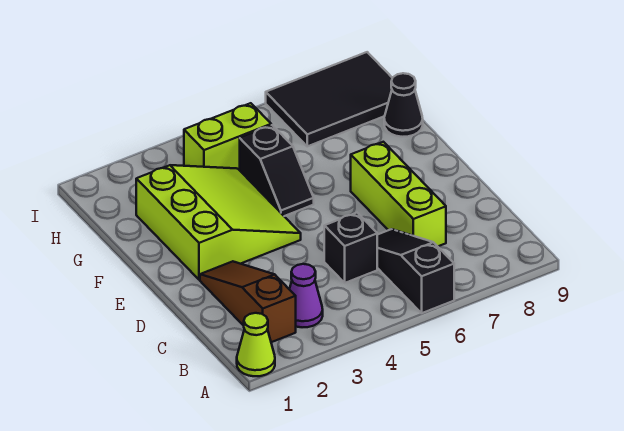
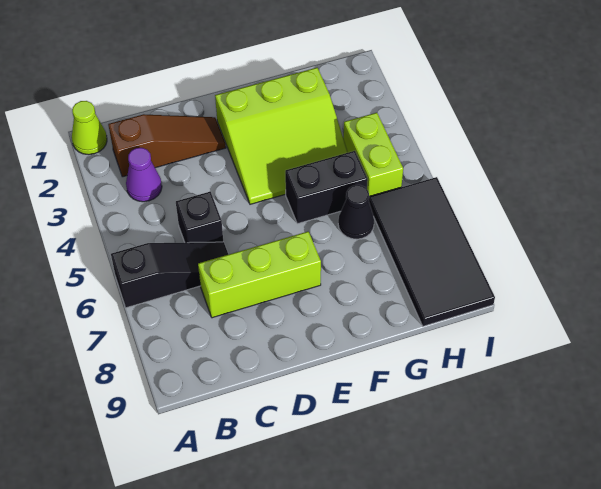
black 1x2 slope [240,125,314,216] -> black 1x2 brick [285,151,368,224]
black 1x1 cone [384,73,423,137] -> black 1x1 cone moved to [338,185,374,239]
black 2x3 tile [266,52,392,146] -> black 2x4 tile [369,177,495,326]

